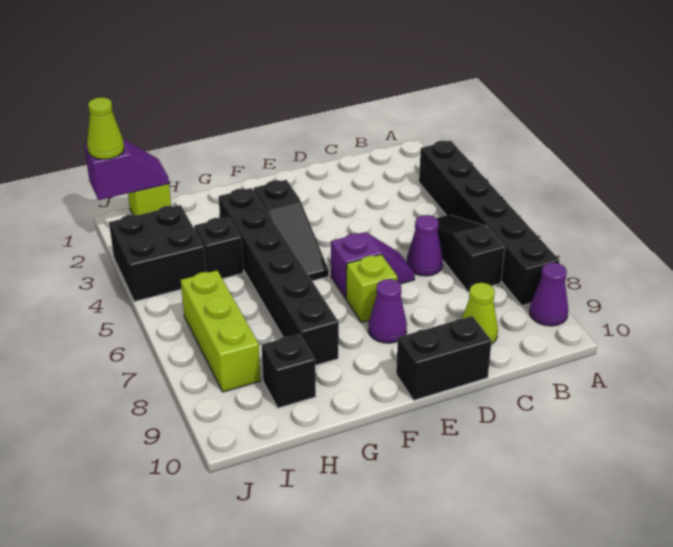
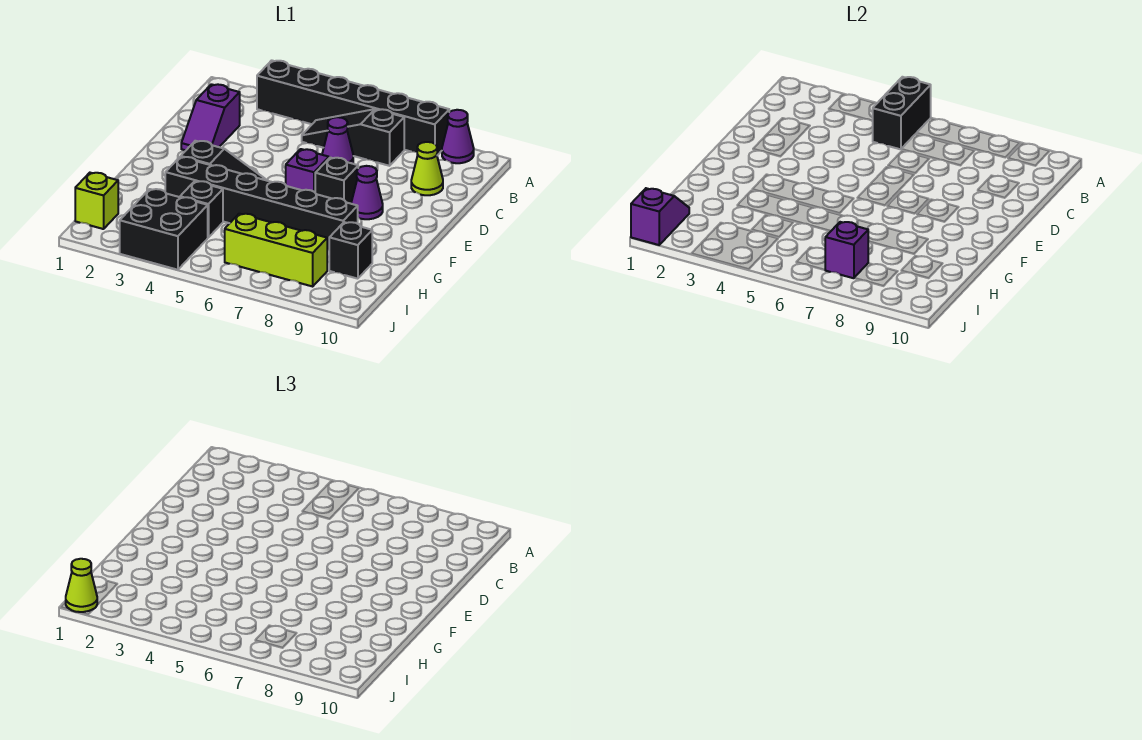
none -> purple 1x2 slope [181,84,240,150]
black 1x2 brick [396,316,492,400] -> black 1x2 brick moved to [873,77,931,149]
lime 1x1 brick [346,254,397,322] -> black 1x1 brick [315,158,358,204]
none -> purple 1x1 brick [825,222,868,278]

